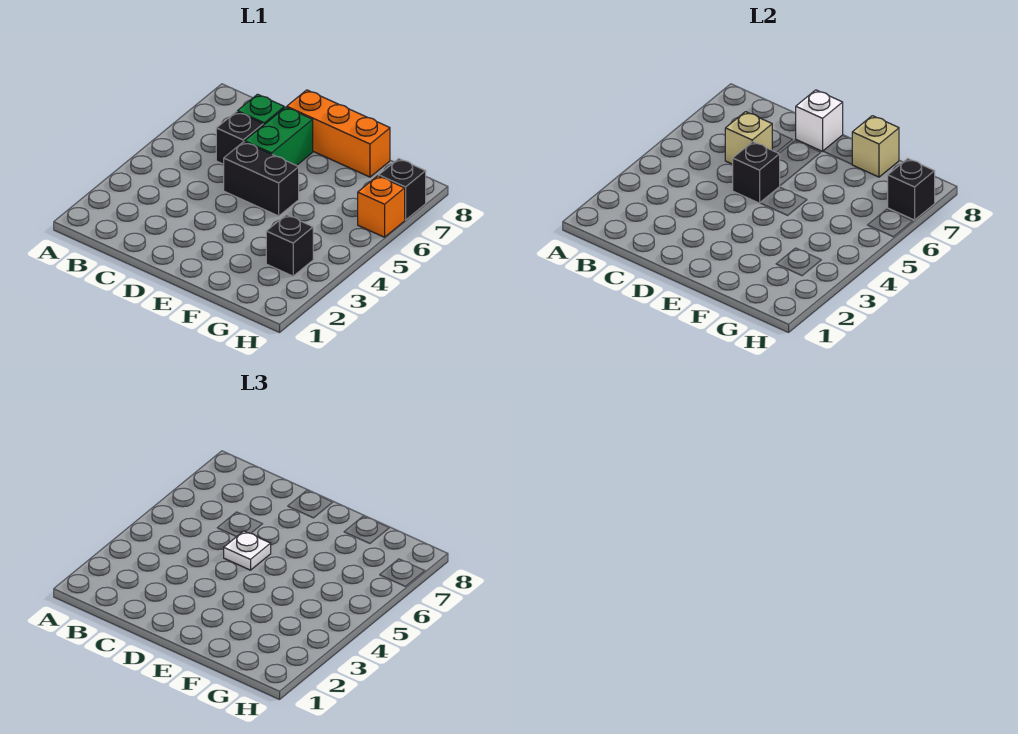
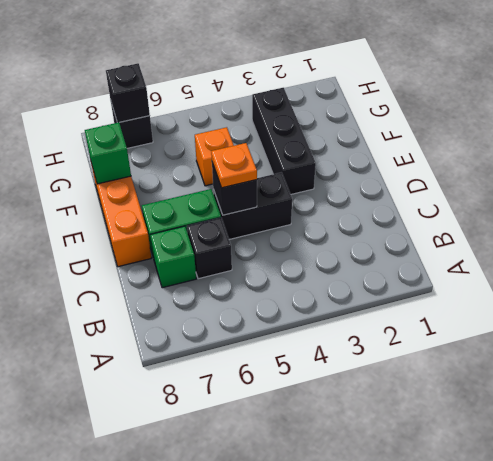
tan 1x1 brick [725,112,772,164] -> none
black 1x2 brick [224,142,299,216] -> black 1x2 brick turned to [213,172,292,239]
white 1x1 plate [224,531,271,570] -> orange 1x1 plate [211,143,257,188]
white 1x1 brick [796,90,843,151] -> none
tan 1x1 brick [852,116,899,177] -> green 1x1 brick [85,123,131,184]
black 1x1 brick [266,215,313,276] -> black 1x3 brick [252,88,316,194]
orange 1x1 brick [358,176,405,237] -> orange 1x1 brick moved to [195,127,234,186]

